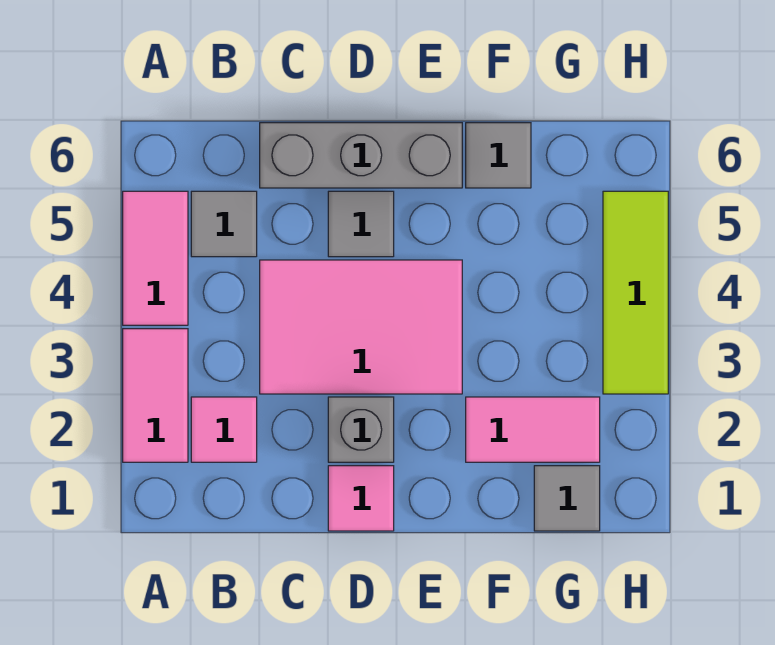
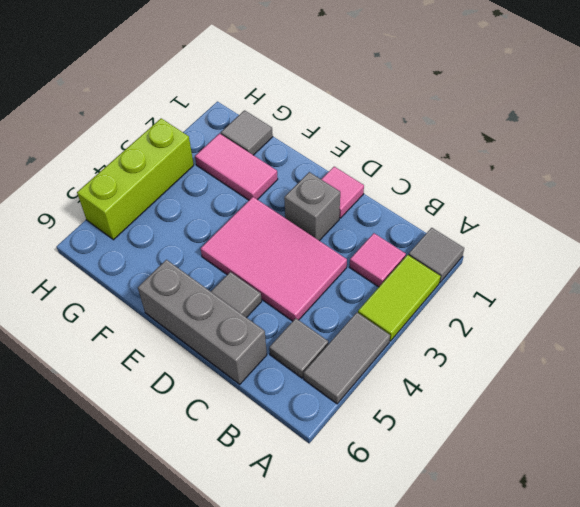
pink 1x2 tile [123,329,188,462] -> lime 1x2 tile [358,255,440,341]
pink 1x2 tile [123,191,188,325] -> grey 1x2 tile [304,312,390,404]
grey 1x1 tile [466,123,531,188] -> grey 1x1 tile moved to [409,228,464,283]
lime 1x3 tile [603,191,668,394] -> lime 1x3 brick [77,118,194,240]

